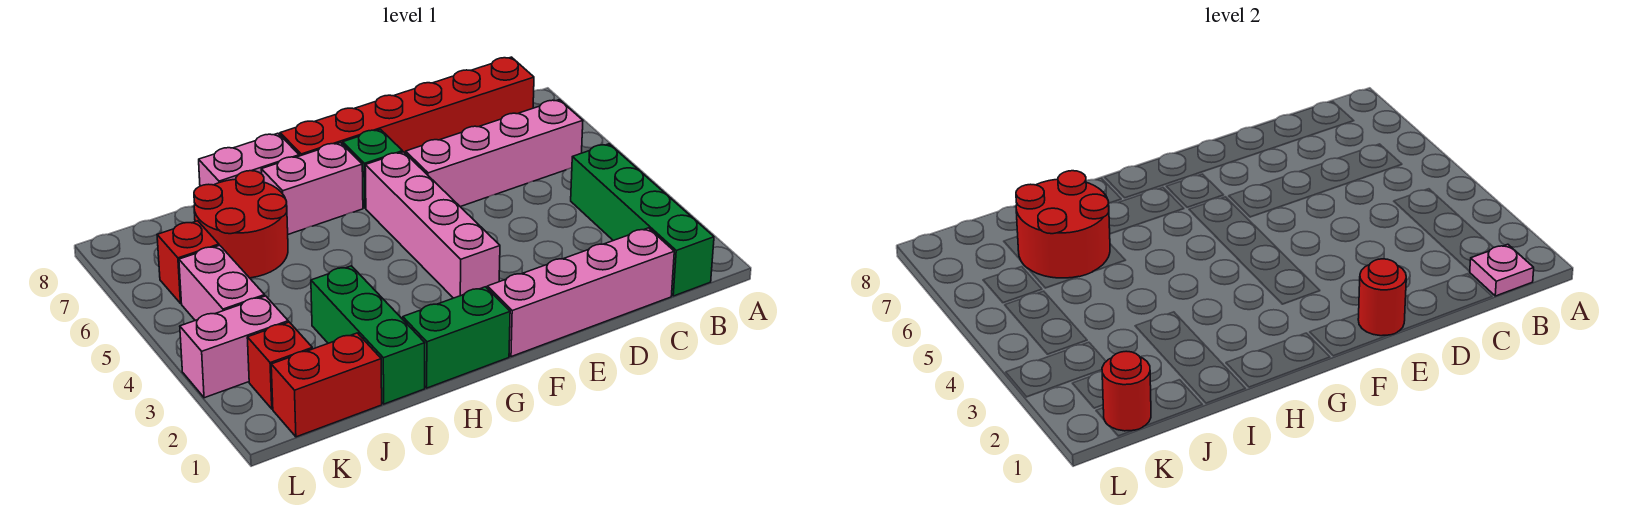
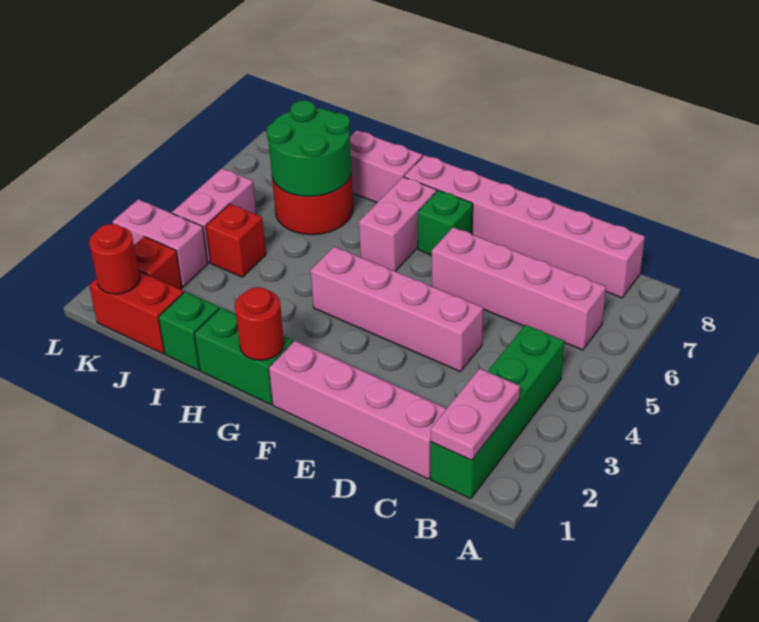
pink 1x1 plate [1470,244,1534,296] -> pink 1x2 plate [431,369,520,460]
red 1x6 brick [280,57,534,156] -> pink 1x6 brick [404,155,645,298]
red 1x1 round brick [1358,259,1406,336] -> red 1x1 round brick moved to [235,287,284,360]
pink 1x4 brick [365,152,500,298] -> pink 1x4 brick turned to [311,247,483,371]
pink 1x2 brick [261,143,363,234] -> pink 1x2 brick turned to [359,177,437,271]
green 1x3 brick [311,266,425,404] -> green 1x1 brick [158,292,219,370]
red 2x2 round brick [1016,171,1110,278] -> green 2x2 round brick [266,101,351,196]
red 1x1 brick [157,221,219,303] -> red 1x1 brick moved to [206,204,266,277]

